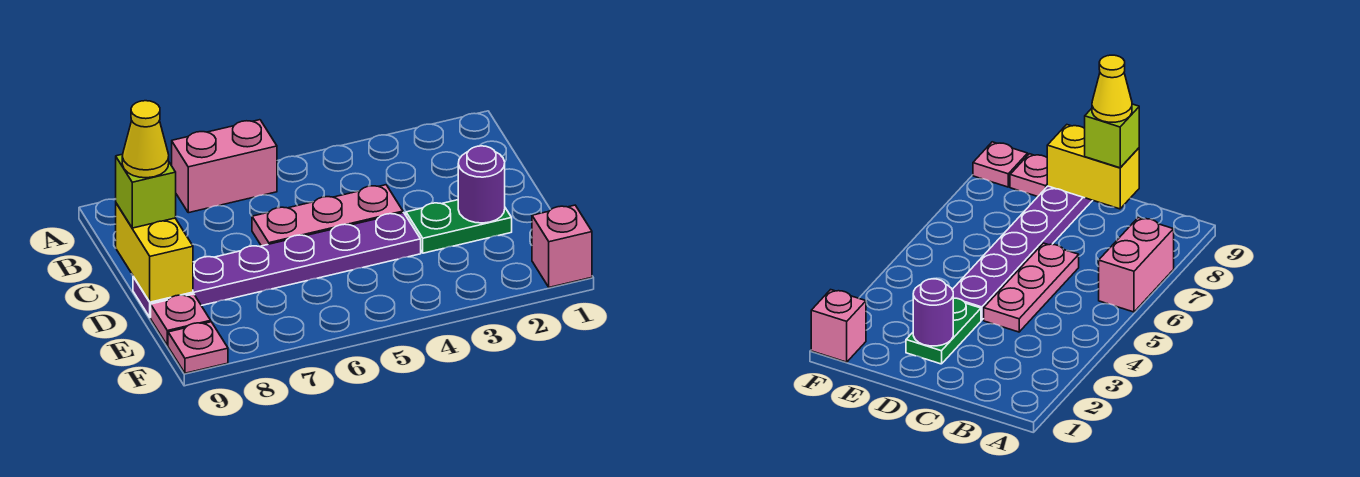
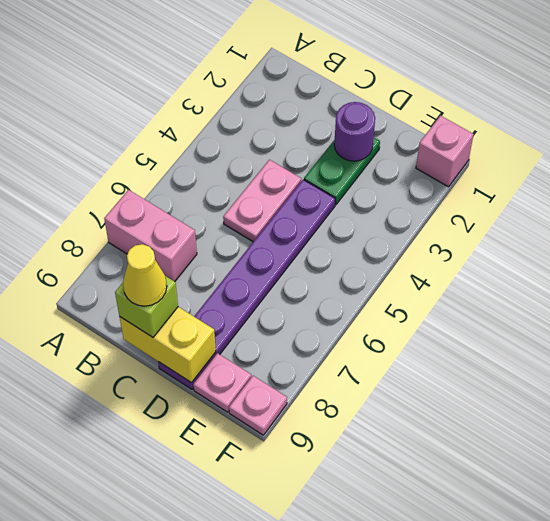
pink 1x2 brick [172,120,277,213] -> pink 1x2 brick turned to [104,190,197,282]
pink 1x3 plate [252,185,403,246] -> pink 1x2 plate [223,160,301,242]

